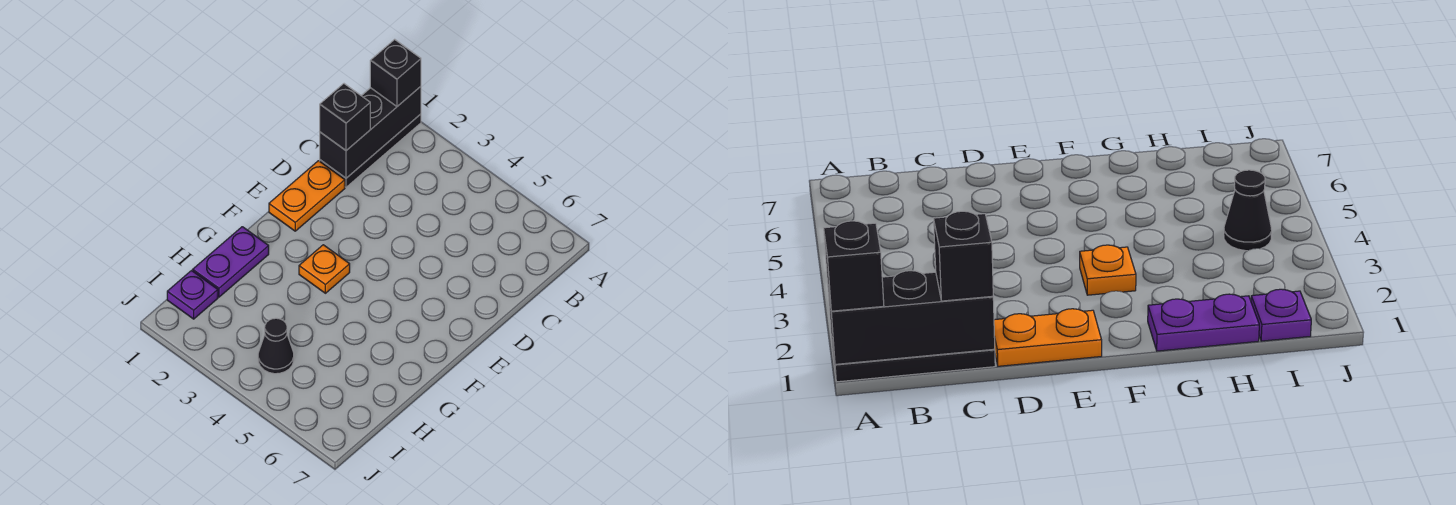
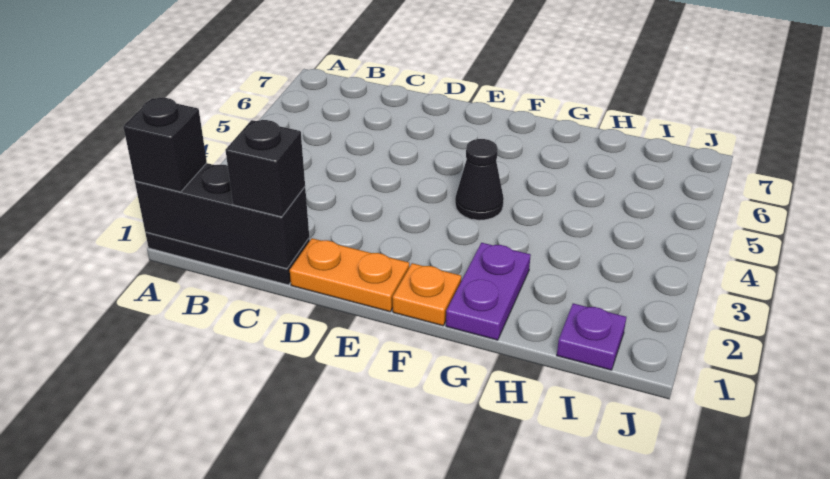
orange 1x1 plate [299,245,350,293] -> orange 1x1 plate moved to [393,263,461,326]
purple 1x2 plate [193,227,269,297] -> purple 1x2 plate turned to [446,243,531,340]
black 1x1 cone [258,318,294,374] -> black 1x1 cone moved to [455,139,504,220]

